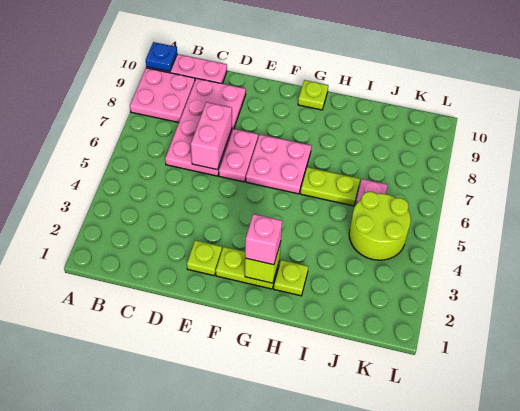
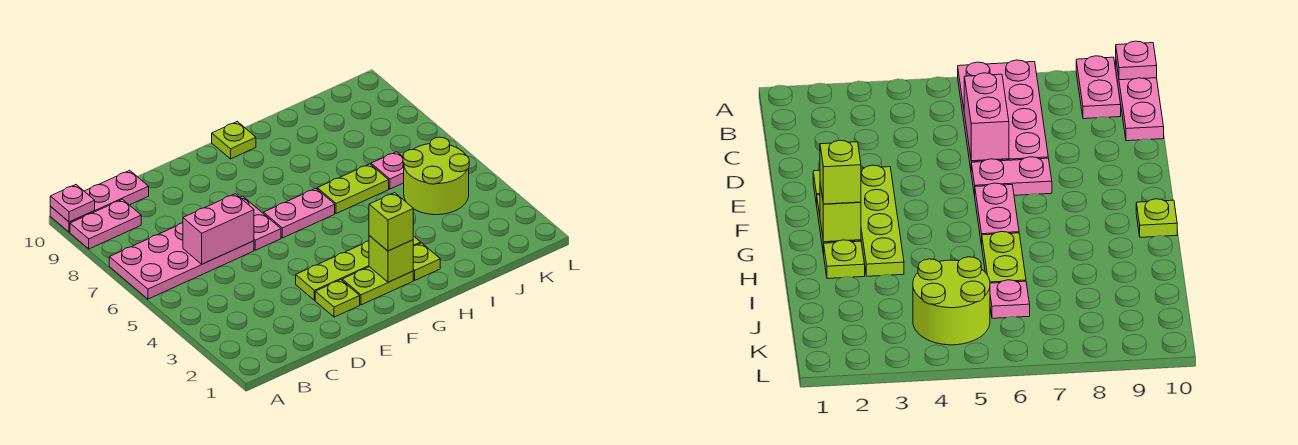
pink 2x2 plate [130,68,195,123] -> pink 1x2 plate [70,199,141,249]
blue 1x1 plate [146,42,177,72] -> pink 1x1 plate [50,185,95,222]
pink 2x4 plate [165,78,246,176] -> pink 2x4 plate turned to [109,223,254,299]
pink 1x2 brick [191,102,232,170] -> pink 1x2 brick turned to [183,194,254,264]
none -> lime 1x4 plate [296,236,421,300]
pink 2x2 plate [246,135,311,194] -> pink 1x2 plate [264,189,335,238]
pink 1x1 brick [245,214,282,265] -> lime 1x1 brick [369,193,413,251]

